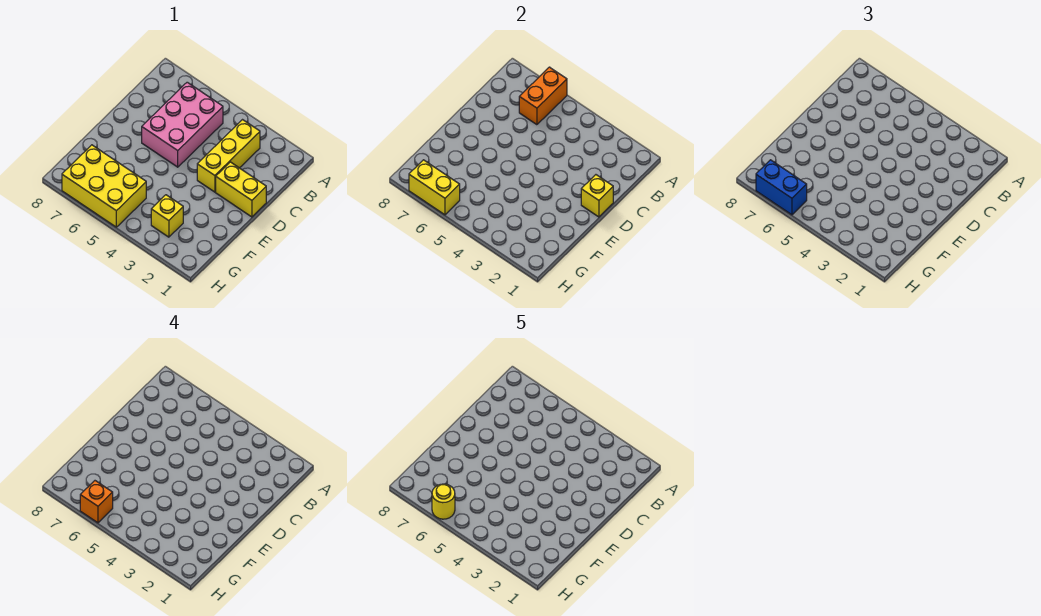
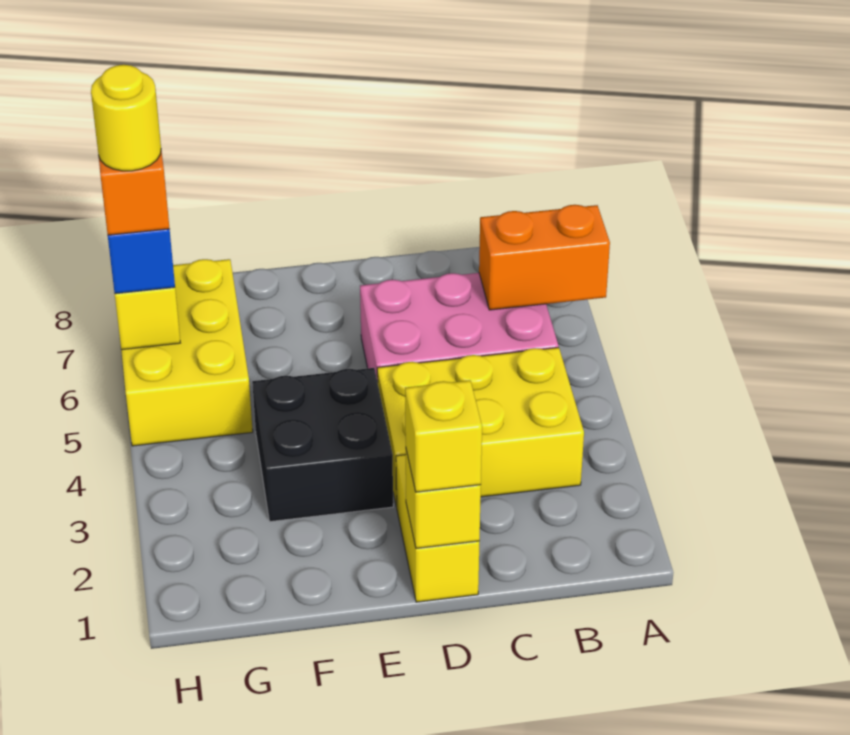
yellow 1x3 brick [197,120,260,192] -> yellow 2x3 brick [377,347,584,506]
none -> black 2x2 brick [252,368,393,522]
yellow 1x1 brick [151,195,183,237] -> yellow 1x1 brick moved to [405,380,482,492]

